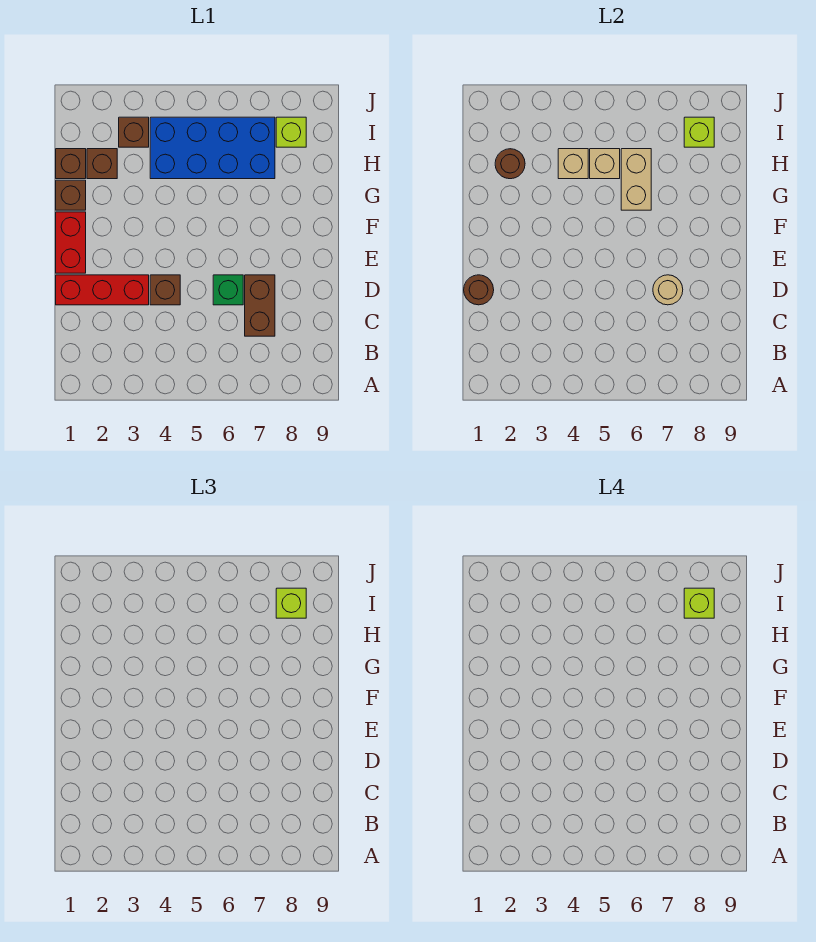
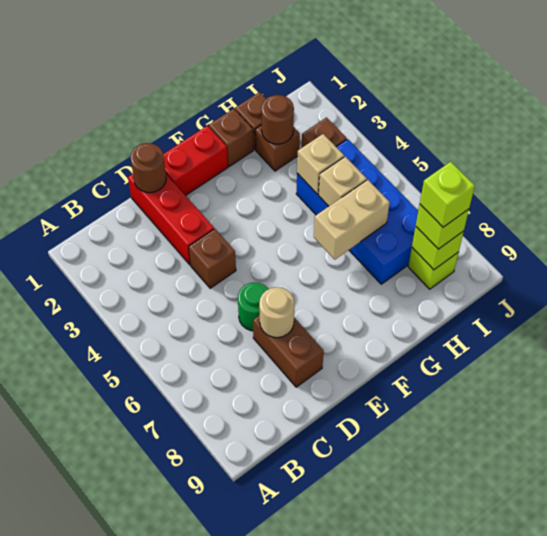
brown 1x2 brick [245,275,275,336] -> brown 1x2 brick turned to [253,315,324,387]
green 1x1 brick [213,275,243,305] -> green 1x1 round brick [238,282,268,331]

